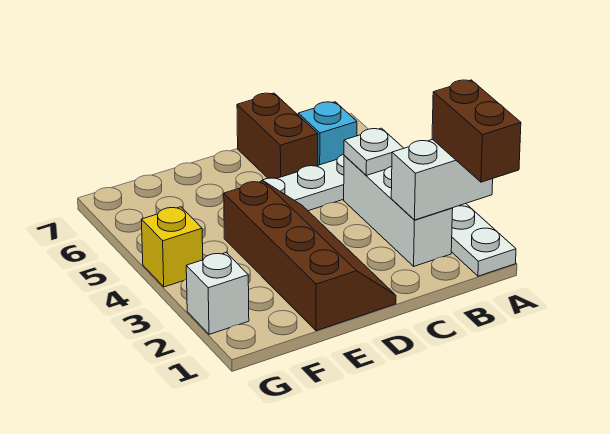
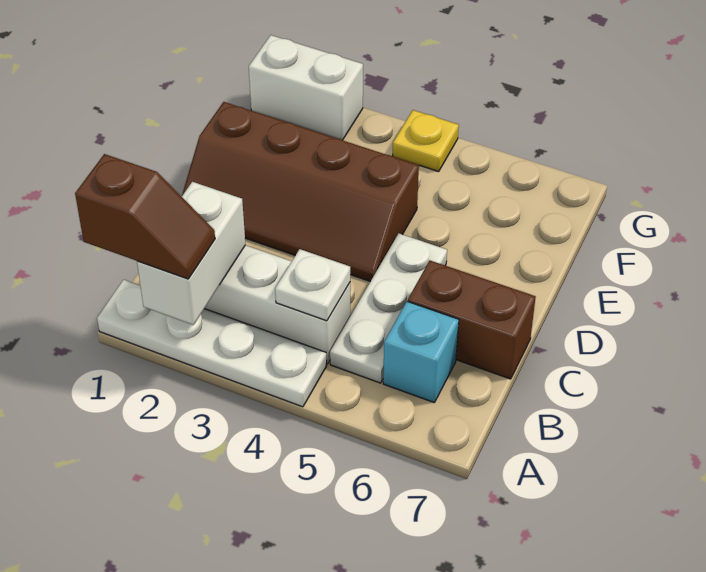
brown 1x2 brick [432,80,521,182] -> brown 1x2 slope [75,154,215,279]
white 1x1 brick [186,253,249,334] -> white 1x2 brick [249,35,363,140]
yellow 1x1 brick [141,207,203,287] -> yellow 1x1 plate [393,110,459,172]

